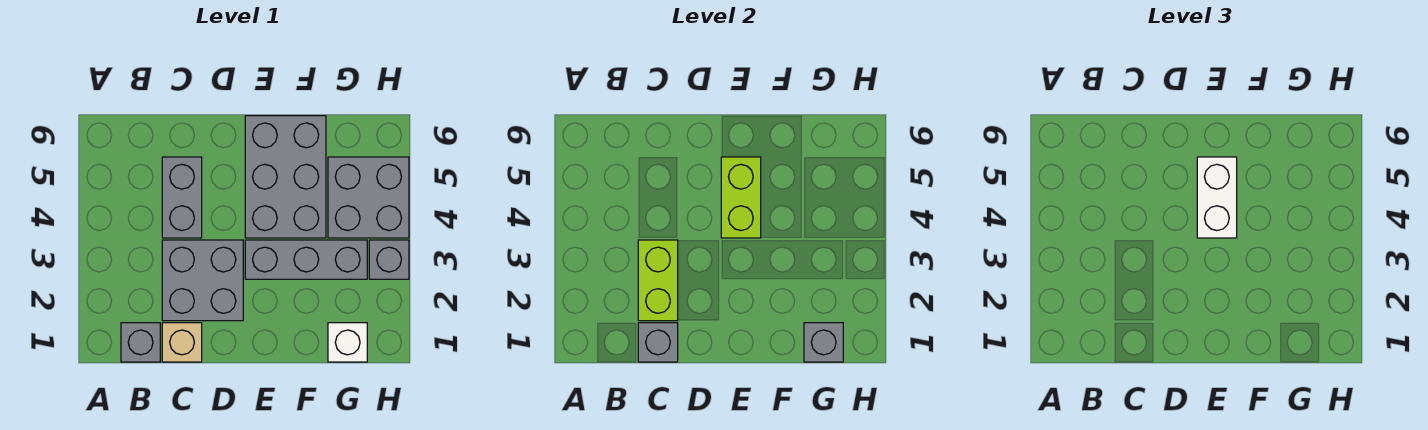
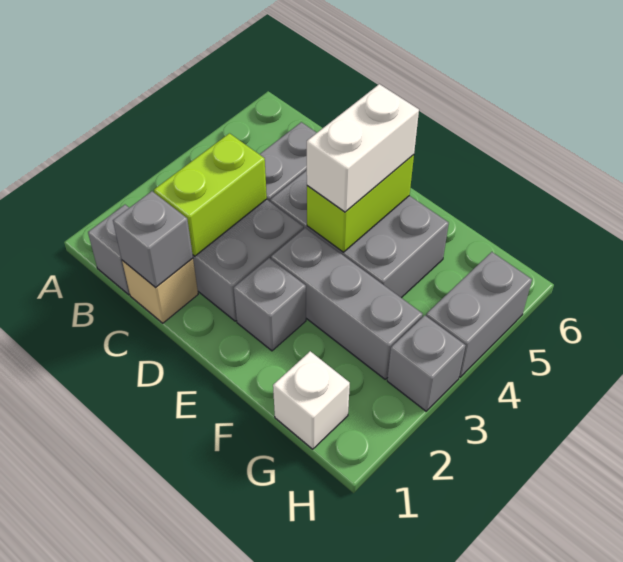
grey 2x3 brick [245,116,326,238] -> grey 2x3 brick turned to [270,170,449,298]
grey 1x1 brick [804,323,843,362] -> grey 1x1 brick moved to [234,258,306,351]
grey 2x2 brick [328,157,409,238] -> grey 1x2 brick [426,252,532,377]

